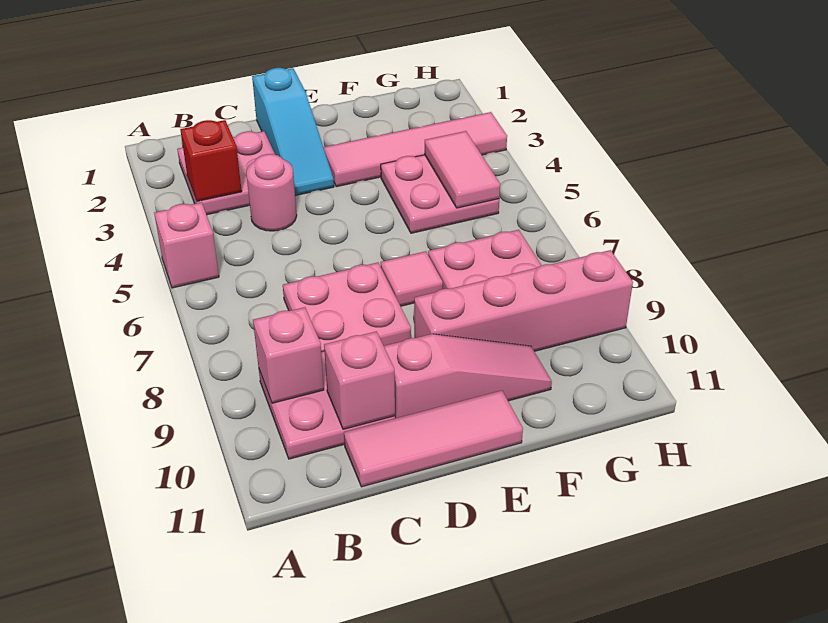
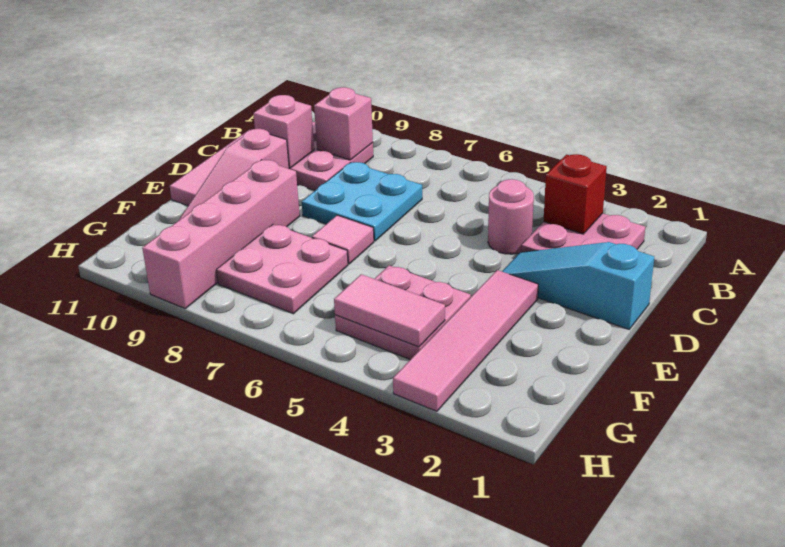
pink 1x1 brick [154,202,219,288] -> none
pink 2x2 plate [283,263,411,352] -> cyan 2x2 plate [302,162,422,241]

